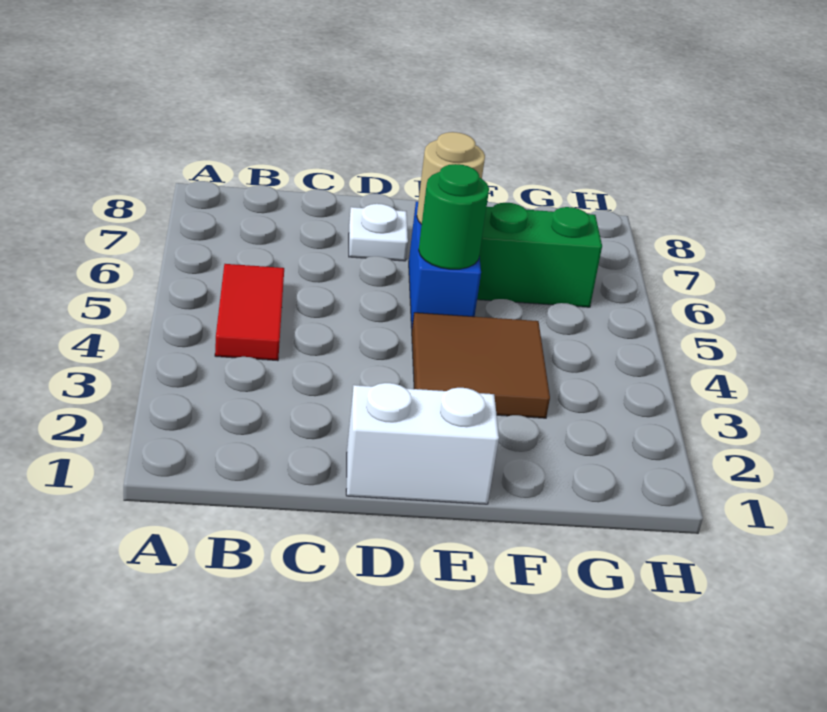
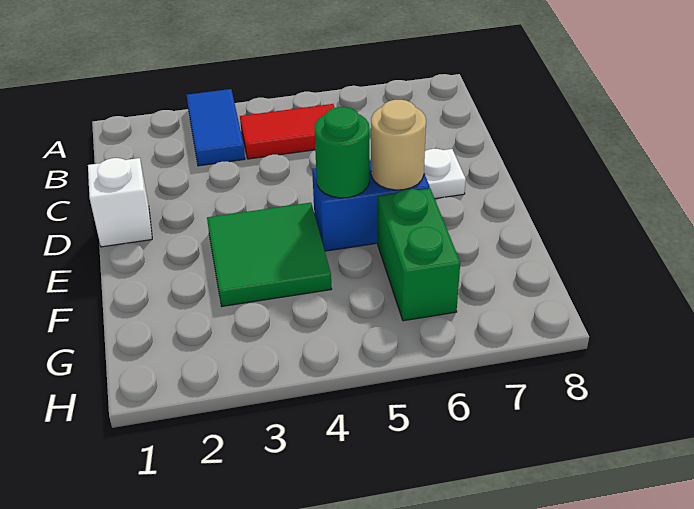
none -> blue 1x2 tile [187,89,245,166]
white 1x2 brick [346,383,499,504] -> white 1x1 brick [88,158,152,247]
brown 2x2 tile [412,313,550,418] -> green 2x2 tile [207,203,332,306]

